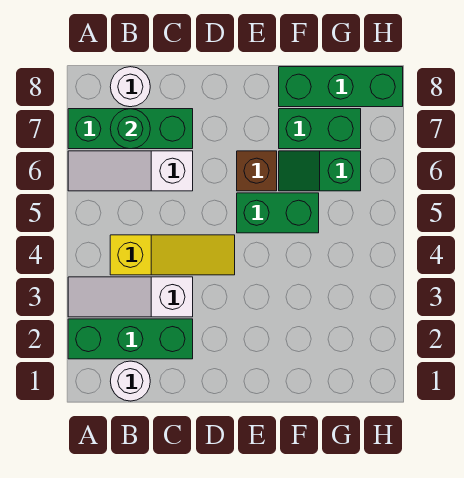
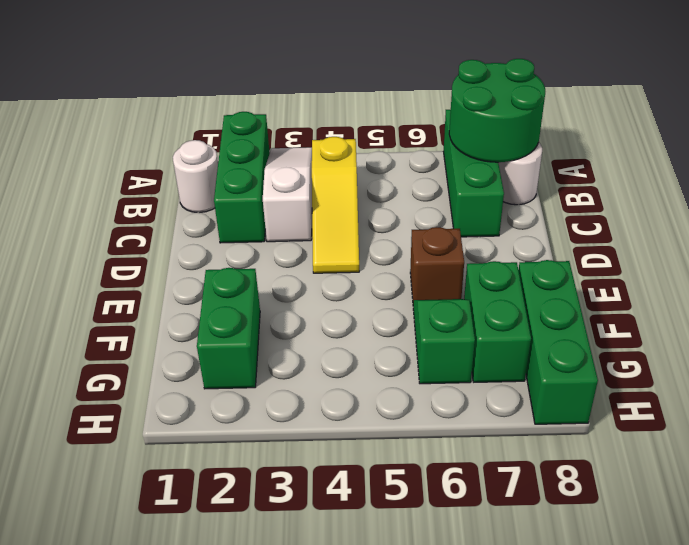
white 1x3 slope [68,151,193,191] -> none
green 1x1 round brick [110,109,150,149] -> green 2x2 round brick [449,59,545,162]
green 1x2 brick [237,193,319,233] -> green 1x2 brick moved to [197,268,260,389]

